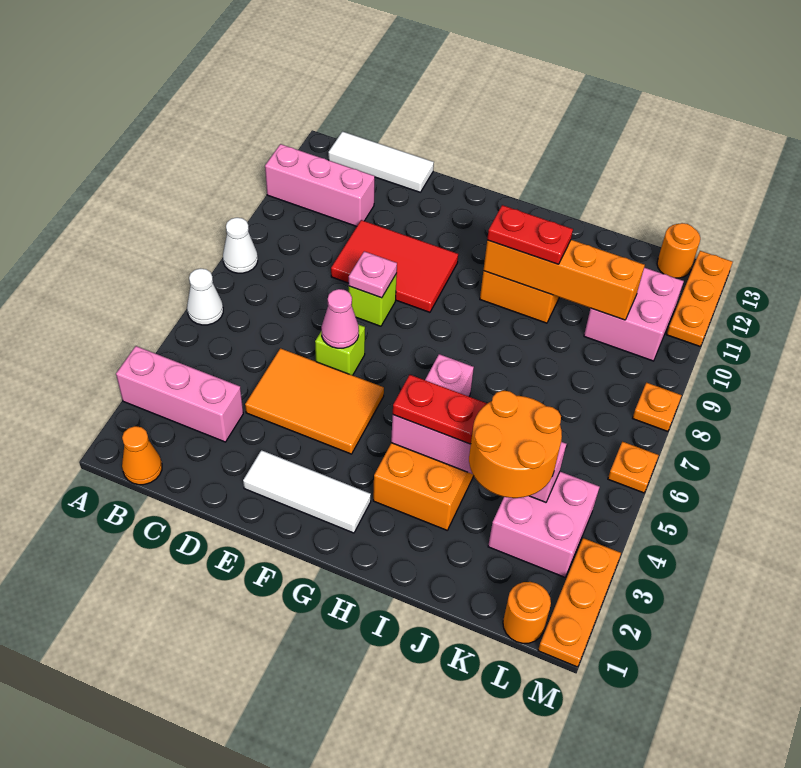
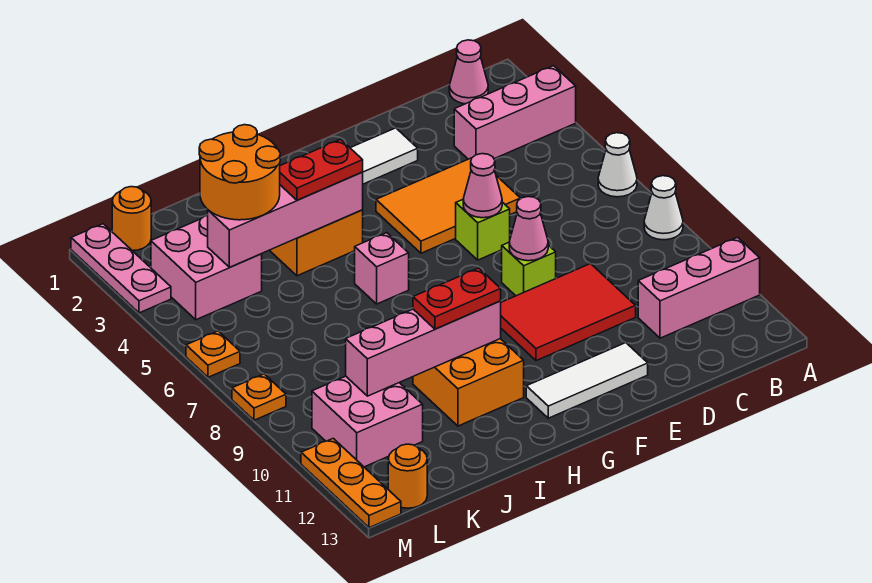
orange 1x1 cone [122,426,162,485] -> pink 1x1 cone [449,40,488,104]
white 1x3 tile [328,132,434,192] -> white 1x3 tile moved to [526,343,648,418]
pink 1x1 plate [349,251,397,298] -> pink 1x1 cone [509,197,548,261]
orange 1x4 brick [483,240,645,320] -> pink 1x4 brick [346,301,501,396]
orange 1x3 plate [538,538,621,667] -> pink 1x3 plate [71,224,171,313]

